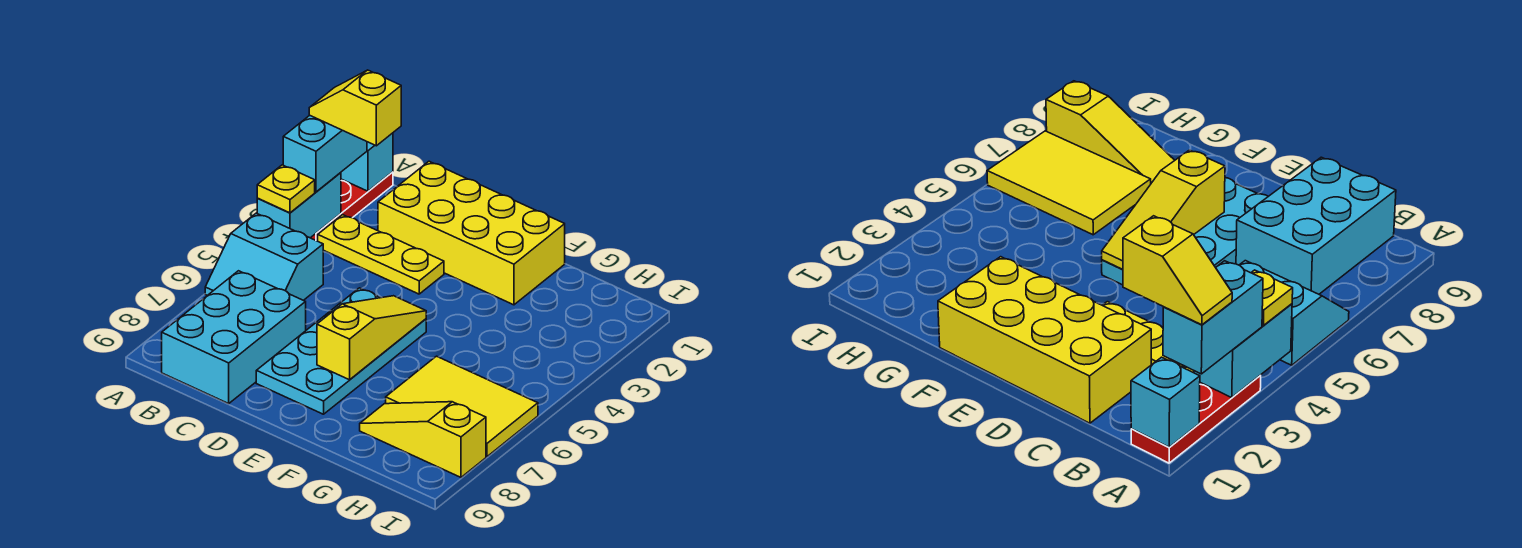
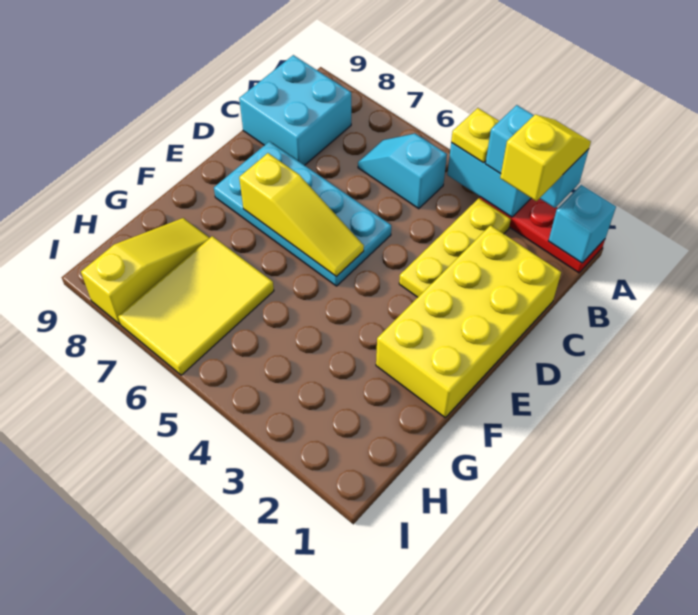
cyan 2x2 slope [205,213,323,300] -> cyan 1x2 slope [358,133,447,209]
cyan 2x3 brick [162,271,306,404] -> cyan 2x2 brick [239,55,351,165]

